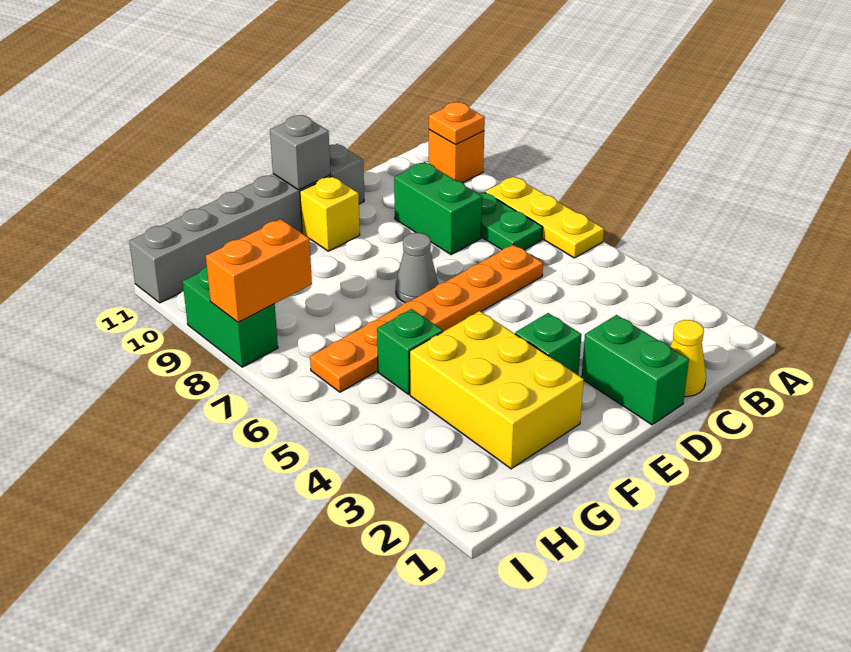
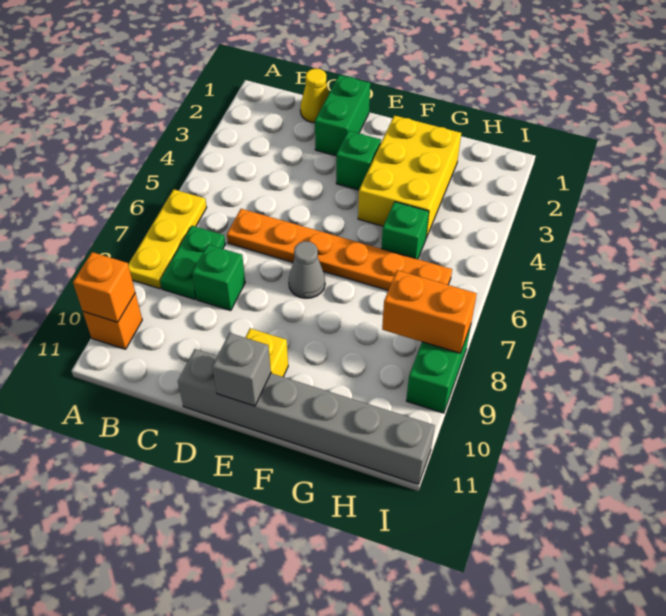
orange 1x1 plate [429,102,485,144] -> orange 1x1 brick [73,252,135,322]
green 1x2 brick [394,162,482,255] -> green 1x1 brick [192,245,245,311]

